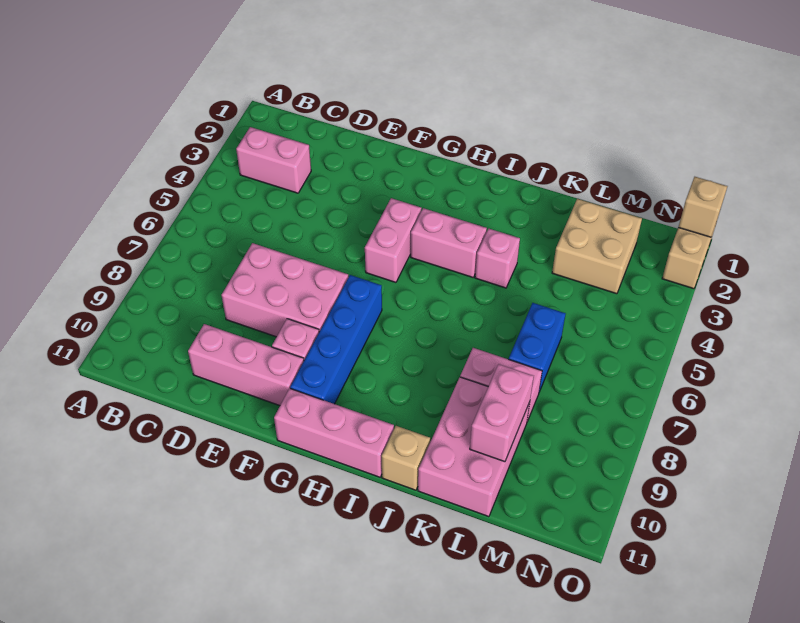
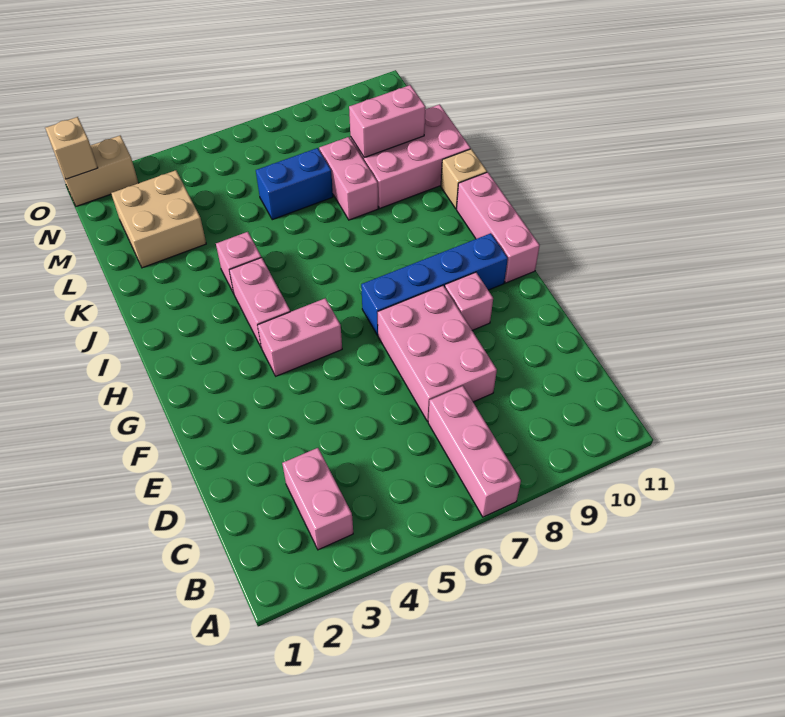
pink 1x3 brick [188,324,304,406] -> pink 1x3 brick moved to [428,386,521,517]

